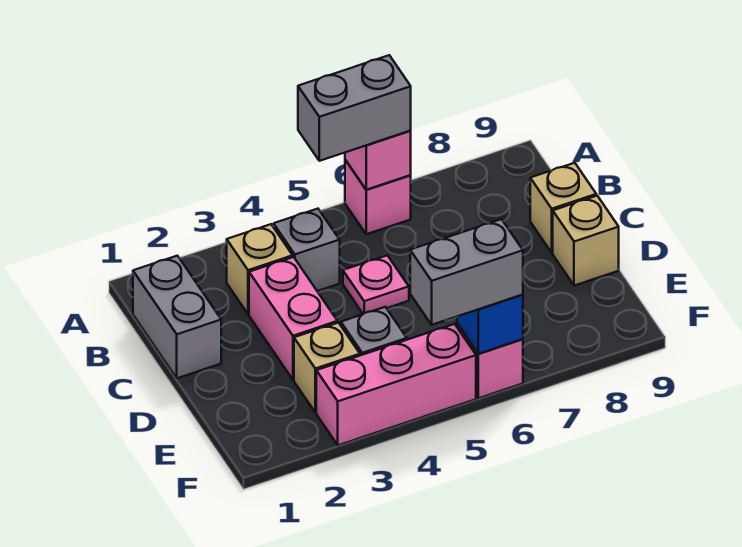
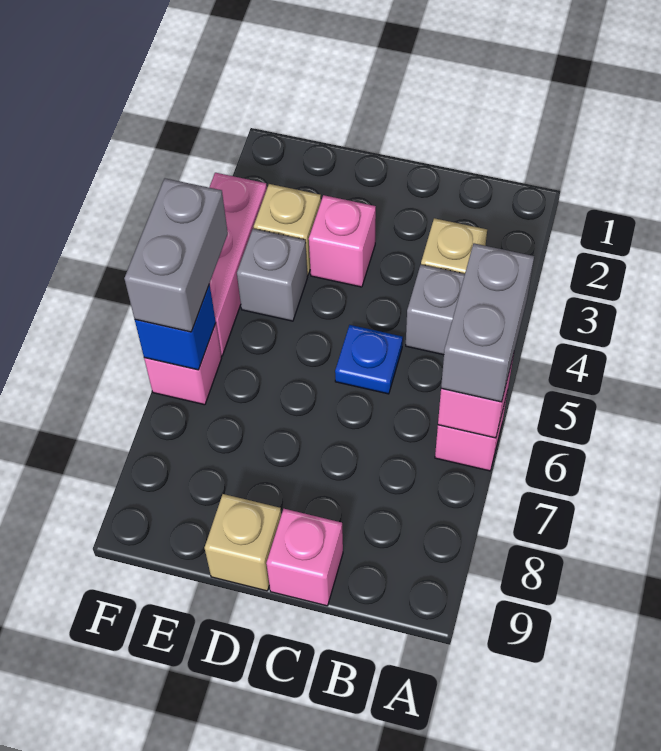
grey 1x2 brick [133,256,221,378] -> none
pink 1x2 brick [249,257,338,380] -> pink 1x1 brick [309,195,376,287]
pink 1x1 plate [343,255,409,314] -> blue 1x1 plate [335,325,403,394]
tan 1x1 brick [530,163,596,253] -> pink 1x1 brick [266,509,343,606]

